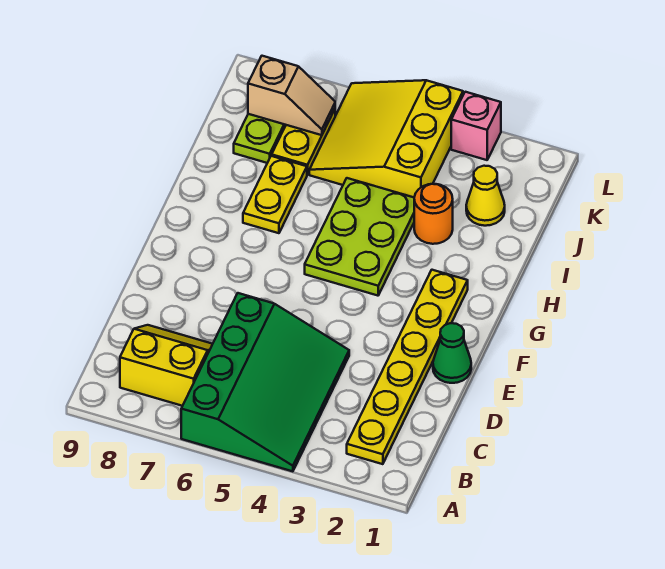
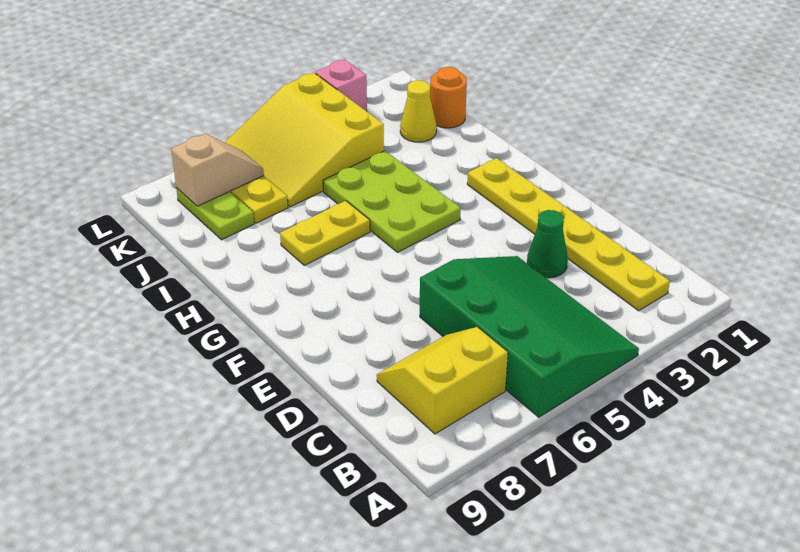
green 1x1 cone [433,323,471,383] -> green 1x1 cone moved to [527,210,568,278]
yellow 1x2 plate [243,156,307,233] -> yellow 1x2 plate turned to [280,201,370,265]
orange 1x1 round brick [414,184,453,244] -> orange 1x1 round brick moved to [430,67,467,128]

